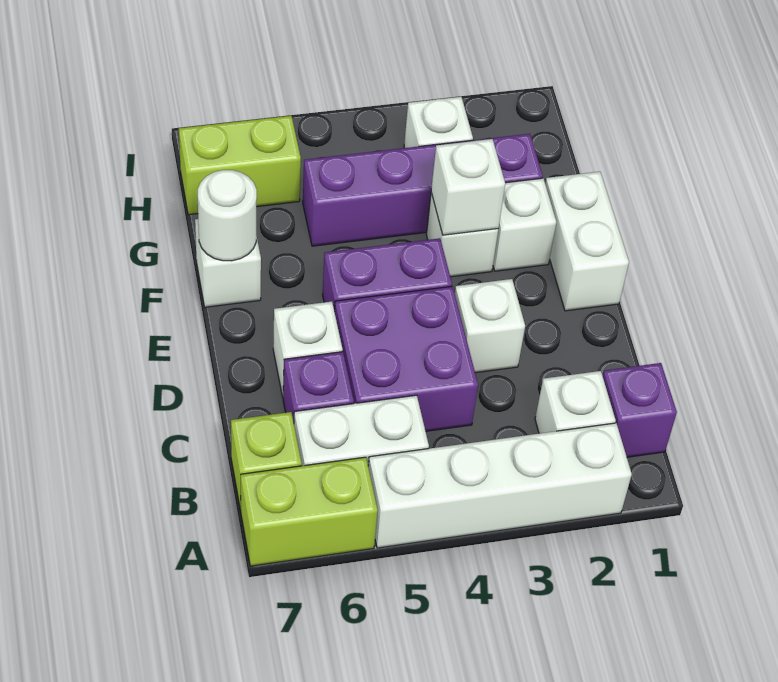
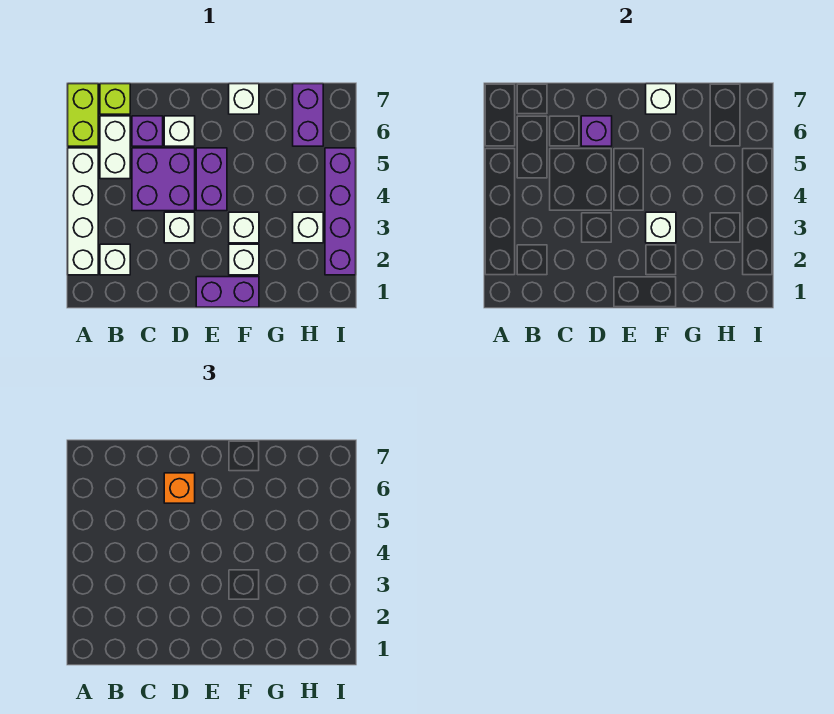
purple 1x1 brick [603,363,677,457] -> purple 1x1 brick moved to [581,116,612,146]
none -> orange 1x1 brick [164,473,195,503]
white 1x2 brick [545,172,629,311] -> purple 1x2 brick [196,277,259,307]
white 1x1 round brick [198,170,257,261] -> white 1x1 brick [646,84,676,114]
purple 1x4 brick [303,134,543,246] -> purple 1x4 brick moved to [325,148,356,275]
lime 1x2 brick [179,116,301,215] -> purple 1x2 brick [293,84,323,146]

